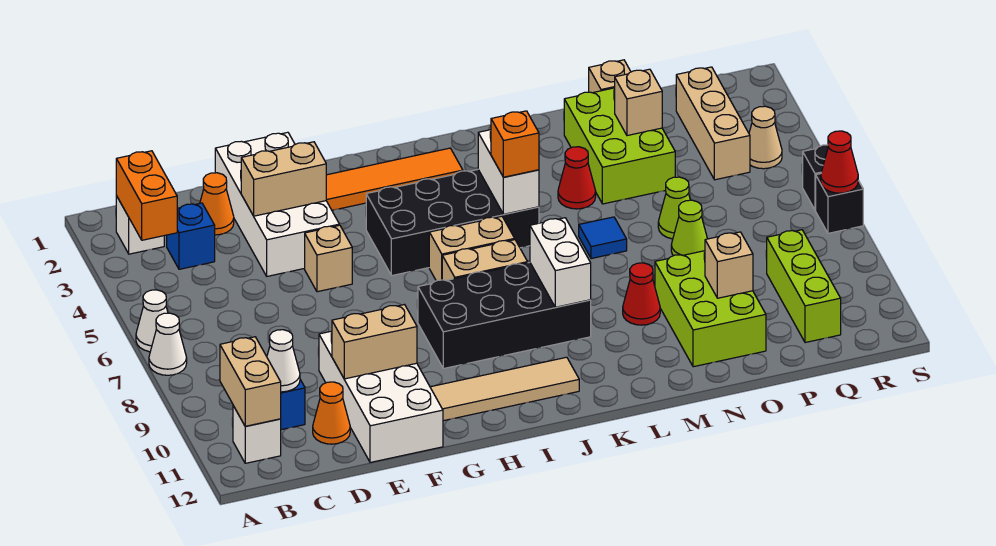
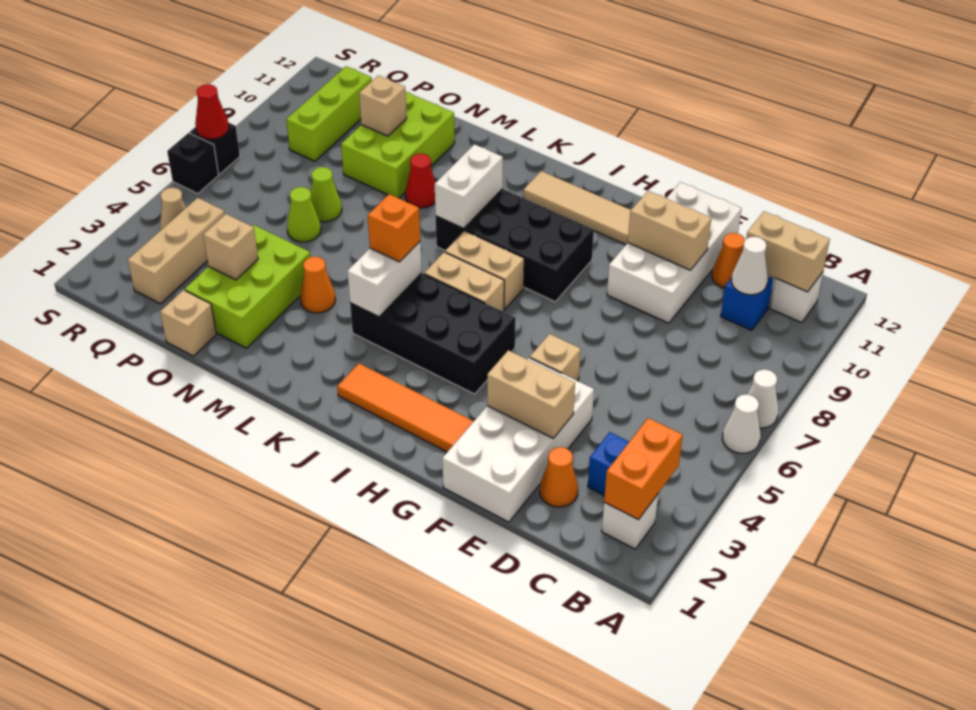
tan 1x2 brick [220,337,281,426] -> tan 1x2 brick turned to [746,211,830,292]
red 1x1 cone [558,147,596,209] -> orange 1x1 cone [300,256,335,313]
blue 1x1 tile [579,217,627,259] -> none

